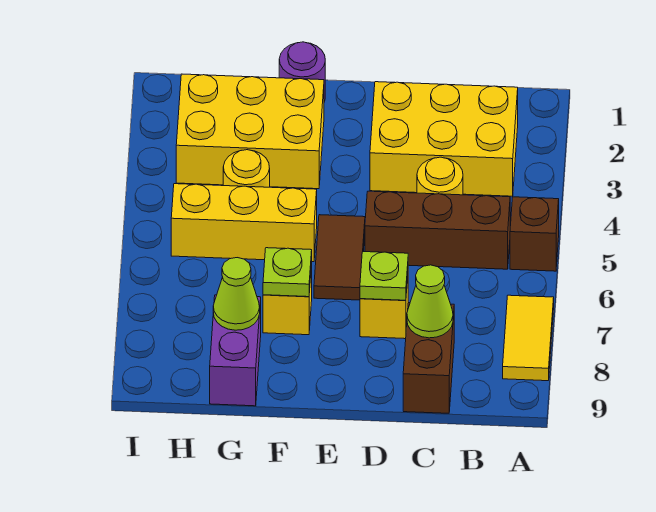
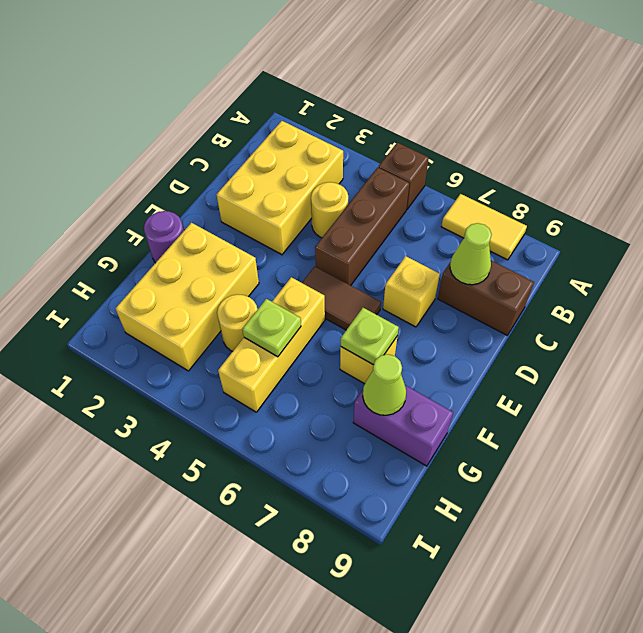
lime 1x1 plate [360,252,408,300] -> lime 1x1 plate moved to [242,299,301,357]

